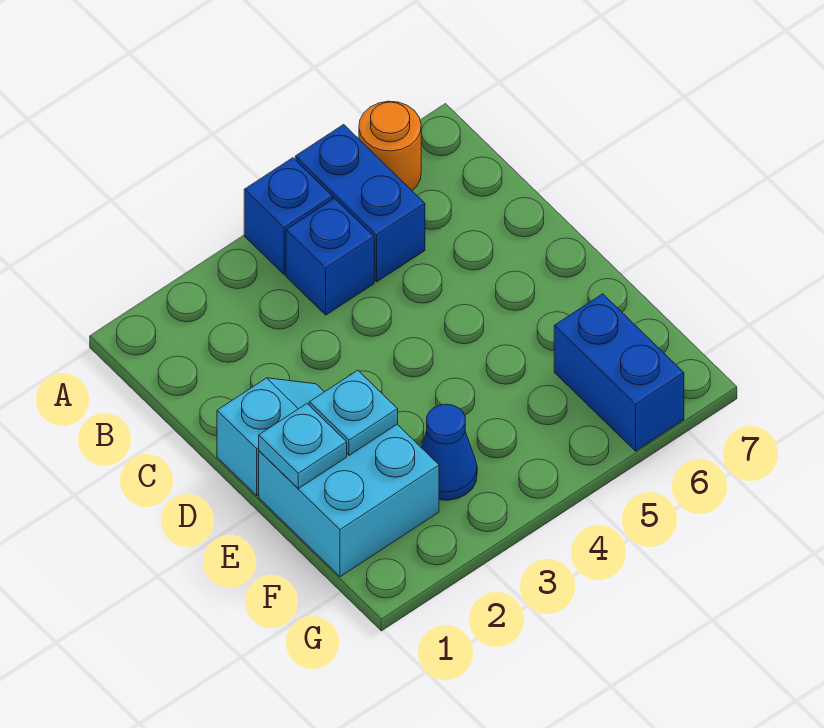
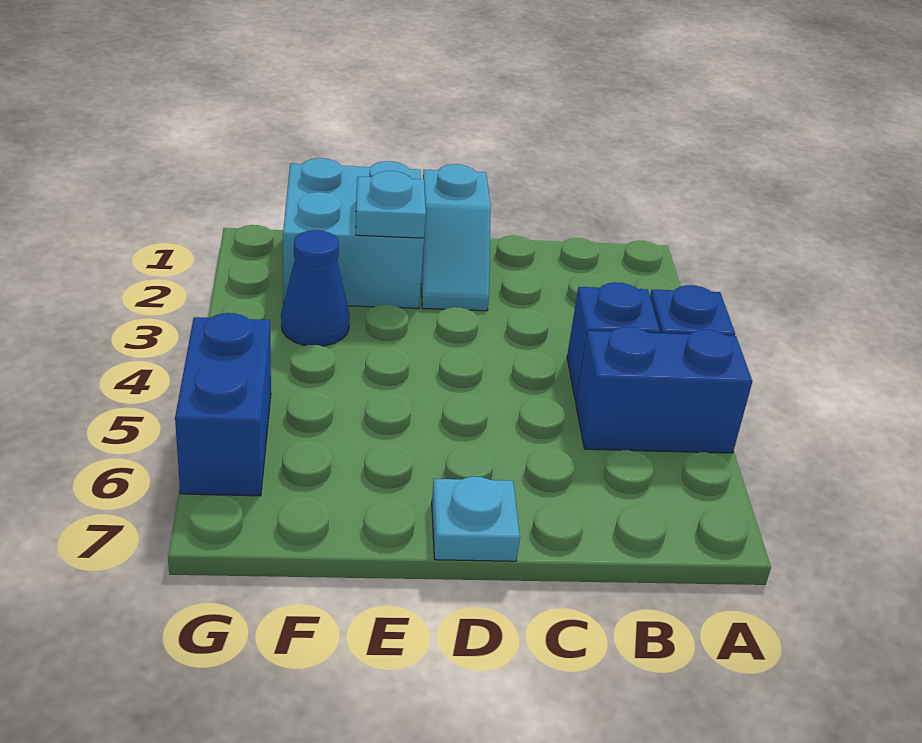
orange 1x1 round brick [359,101,421,190] -> none
cyan 1x1 plate [259,404,347,489] -> cyan 1x1 plate moved to [432,477,520,561]
blue 1x2 brick [554,294,684,451] -> blue 1x2 brick turned to [175,313,271,496]

